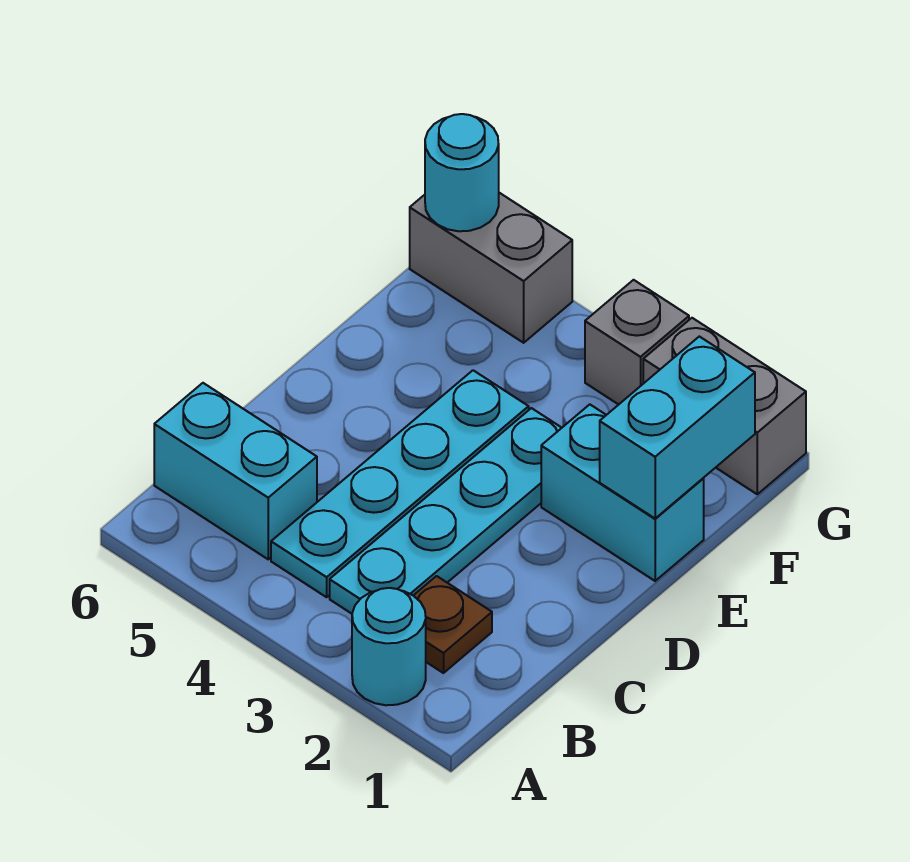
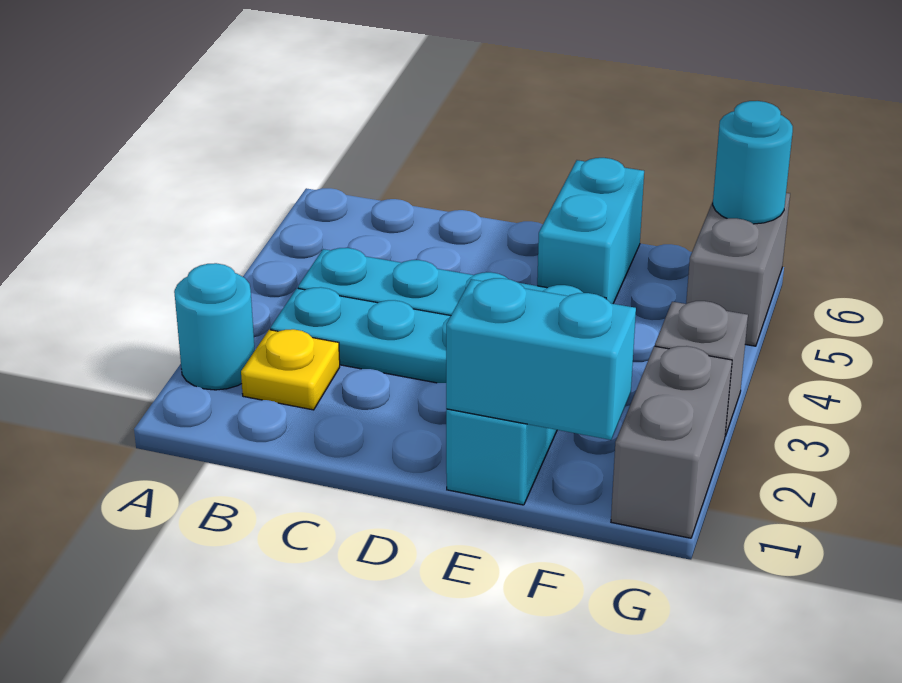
brown 1x1 plate [413,576,492,673] -> yellow 1x1 plate [241,329,340,410]
cyan 1x2 brick [154,383,317,559] -> cyan 1x2 brick moved to [537,158,644,304]

